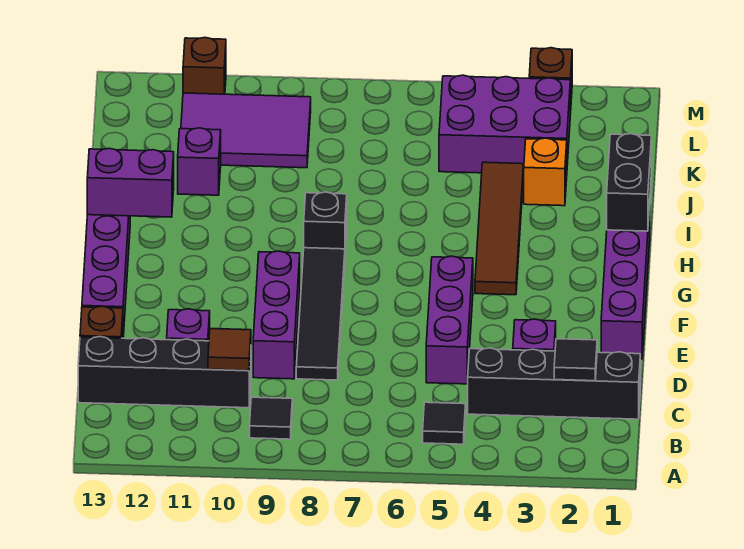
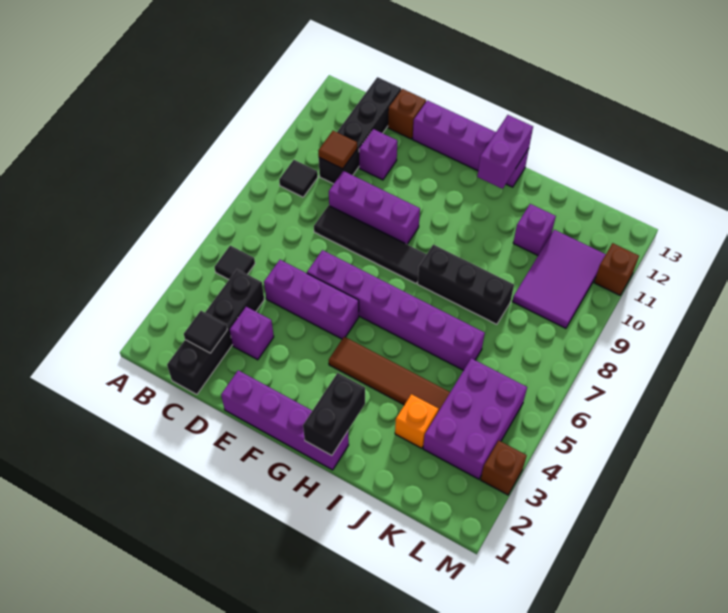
none -> purple 1x6 brick [307,250,485,370]
black 1x2 brick [607,134,651,231] -> black 1x2 brick turned to [303,373,365,456]
black 1x1 brick [304,192,347,251] -> black 1x3 brick [418,245,514,324]

